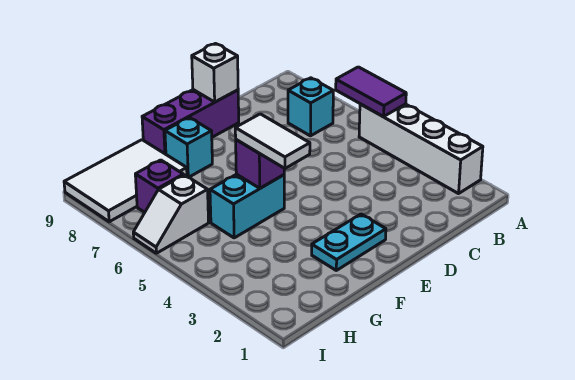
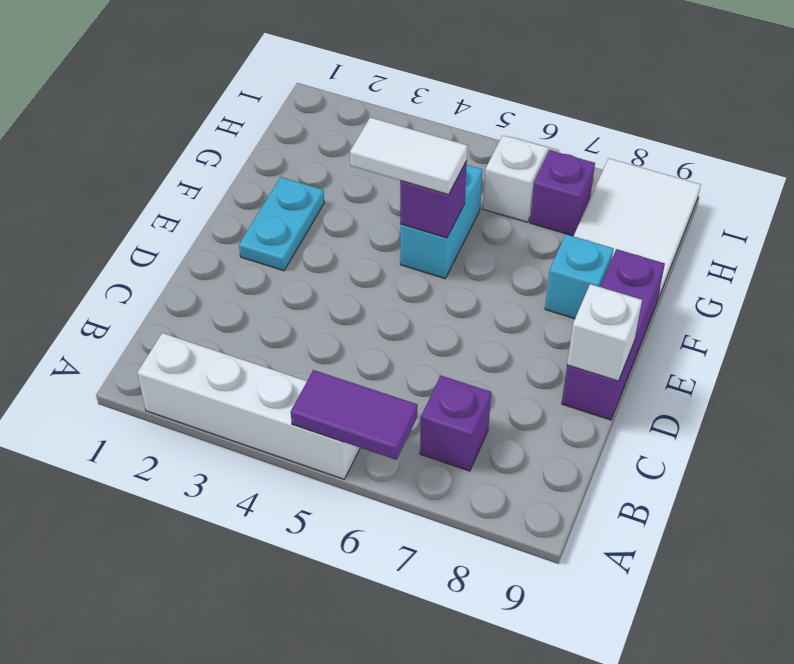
cyan 1x1 brick [288,78,333,136] -> purple 1x1 brick [420,376,491,471]

